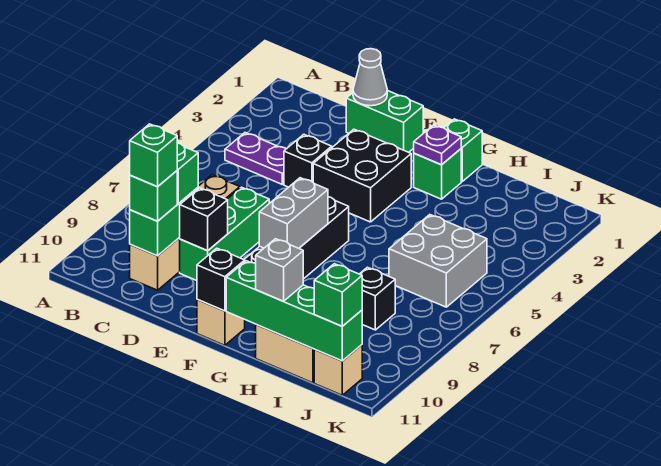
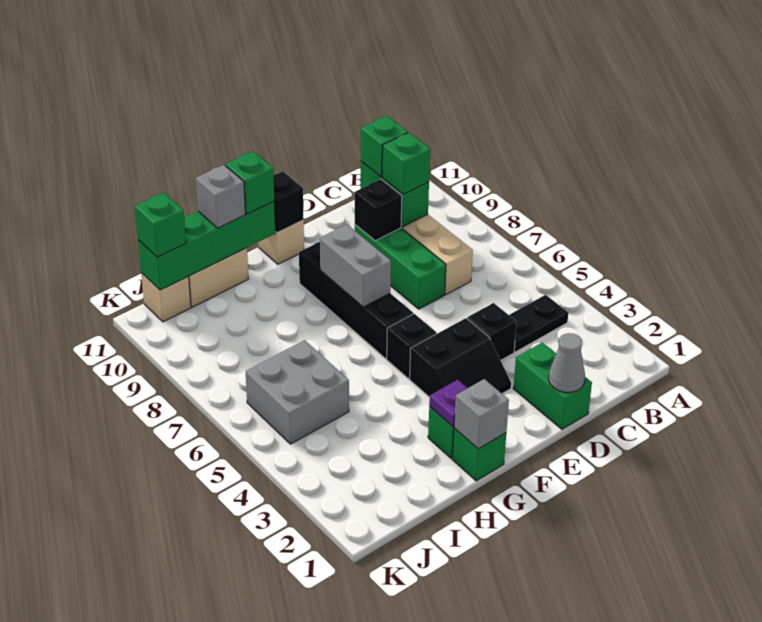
purple 1x2 plate [225,133,286,184] -> black 1x2 plate [509,295,568,352]
green 1x1 brick [130,124,177,187] -> green 1x1 brick moved to [225,151,274,214]
green 1x2 brick [346,90,423,152] -> green 1x2 brick turned to [513,342,592,429]
black 2x2 brick [313,129,411,222] -> black 2x2 slope [410,318,511,397]
none -> grey 1x1 brick [454,379,509,449]
black 1x1 brick [360,267,395,330] -> black 1x1 brick moved to [387,314,437,379]

